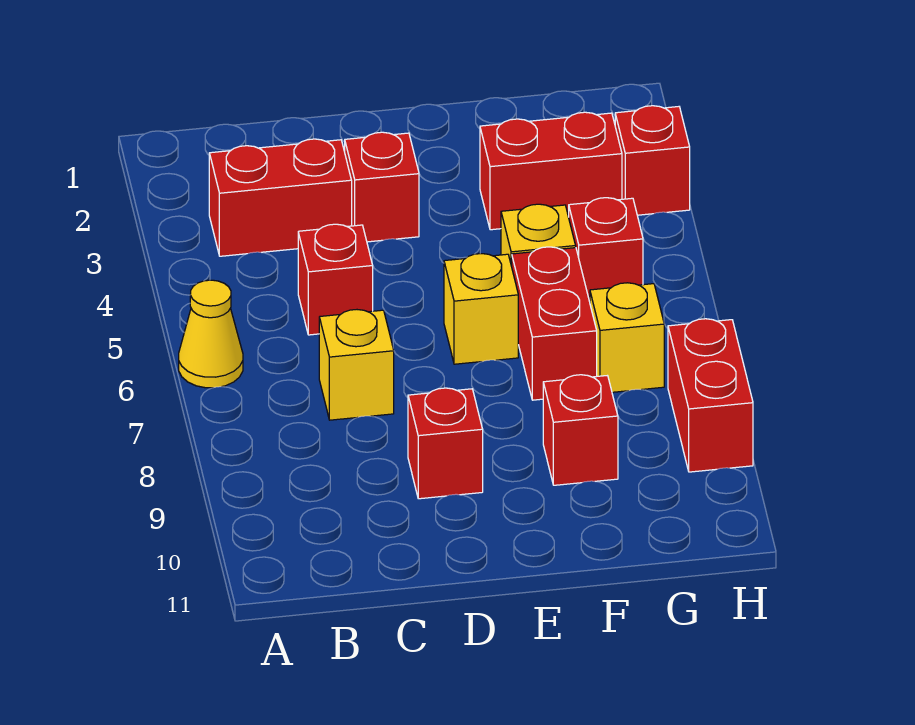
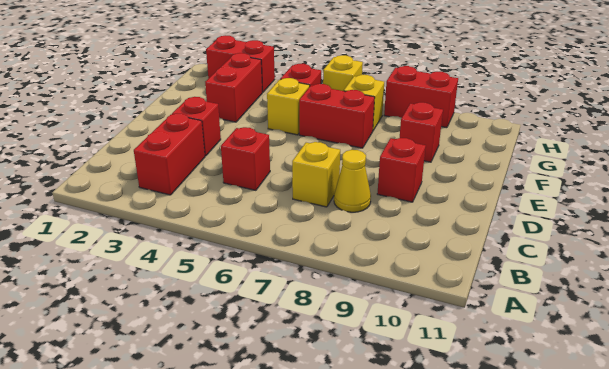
yellow 1x1 cone [179,280,243,388] -> yellow 1x1 cone moved to [334,150,371,212]
yellow 1x1 brick [444,254,518,364] -> yellow 1x1 brick moved to [323,55,363,91]
red 1x1 brick [615,106,690,215] -> red 1x2 brick [206,35,275,92]

